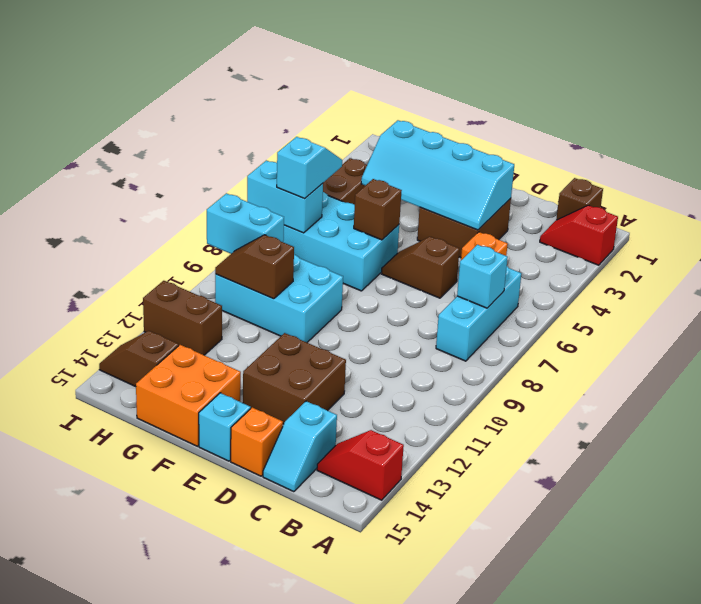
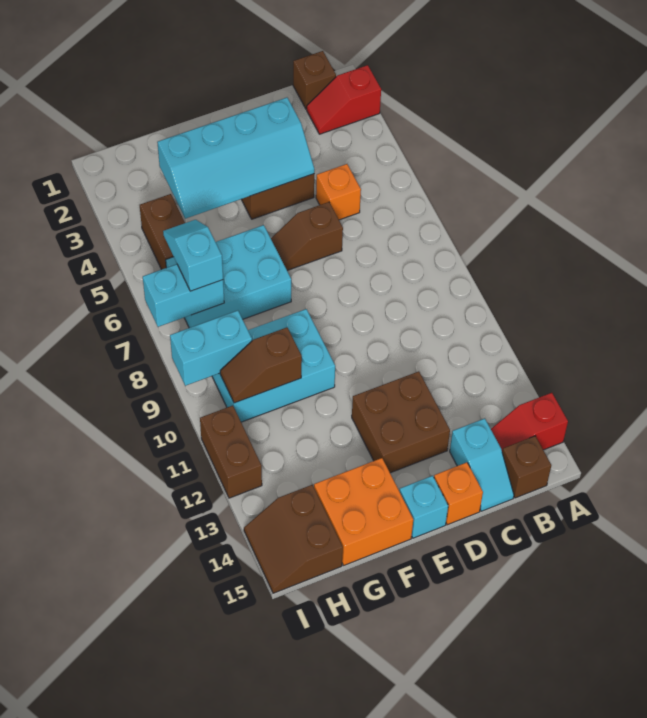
cyan 1x3 brick [436,266,521,361] -> none
cyan 1x1 brick [457,245,508,308] -> none
brown 1x1 brick [354,179,402,240] -> brown 1x1 brick moved to [502,436,551,498]
brown 1x2 brick [143,281,222,355] -> brown 1x2 brick turned to [200,406,262,498]
brown 1x2 slope [99,331,179,387] -> brown 2x2 slope [244,485,343,593]

